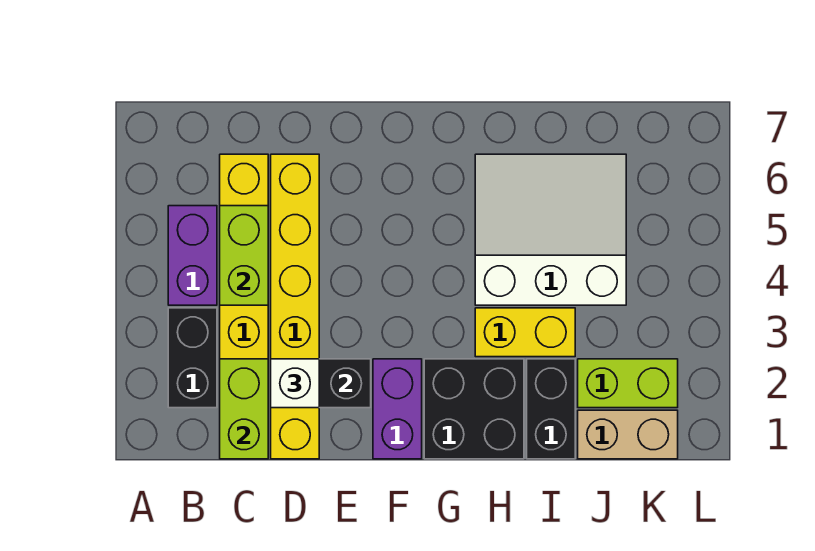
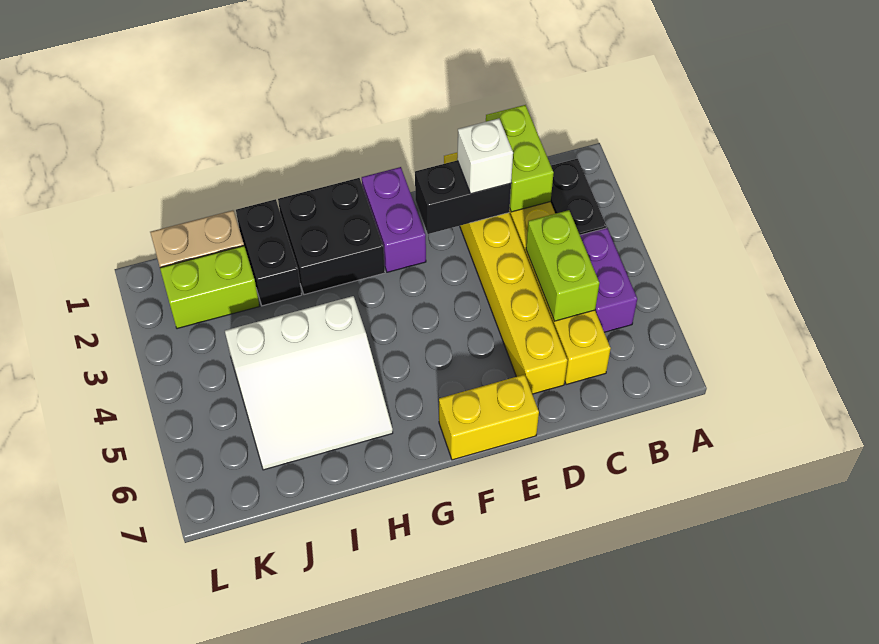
yellow 1x2 brick [475,308,575,357] -> yellow 1x2 brick moved to [439,375,539,460]

